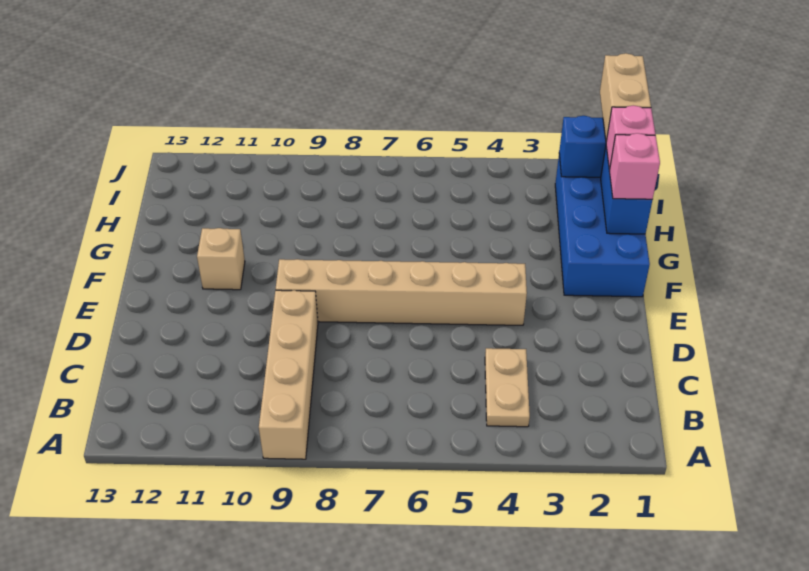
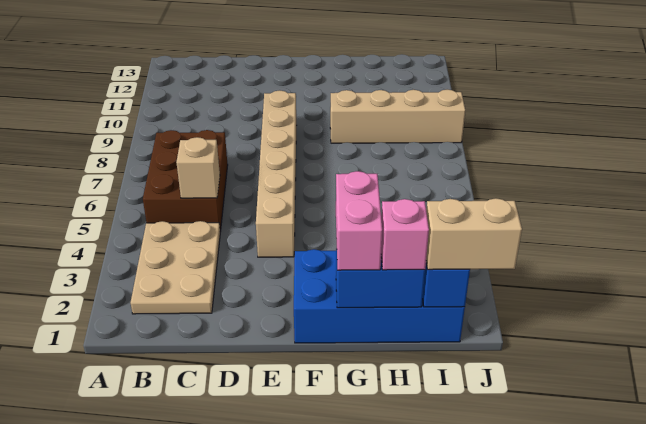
tan 1x4 brick [259,290,318,459] -> tan 1x4 brick moved to [330,90,465,143]
tan 1x2 plate [485,348,530,427] -> tan 2x3 plate [131,221,220,314]
none -> brown 2x3 brick [143,130,228,232]
tan 1x1 brick [197,228,245,290] -> tan 1x1 brick moved to [176,137,220,198]
pink 1x1 brick [609,133,660,199] -> pink 1x2 brick [336,171,382,270]

